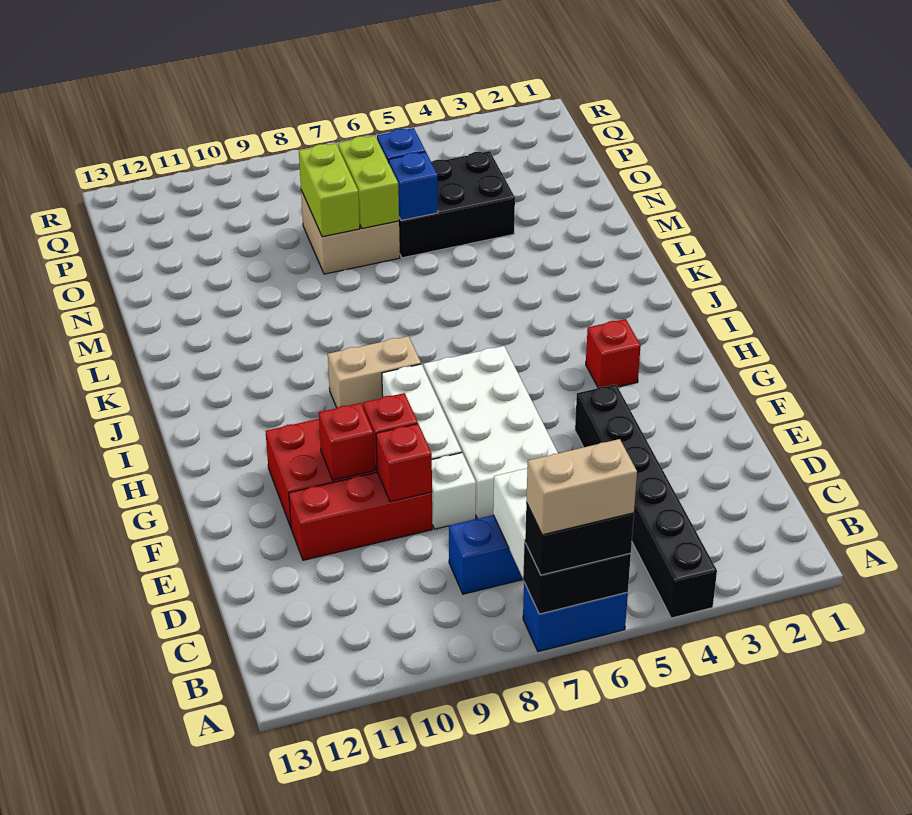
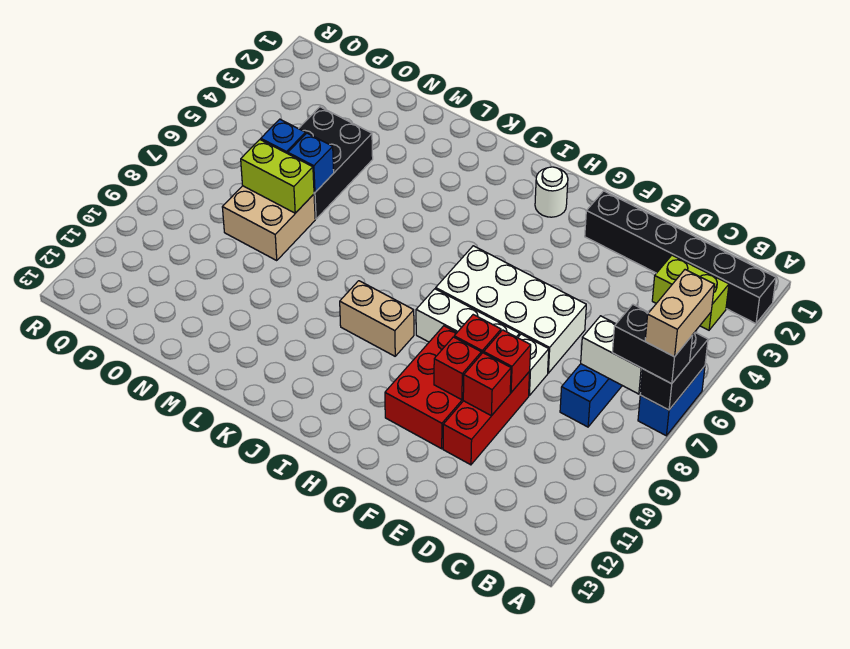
black 1x6 brick [575,384,717,618] -> black 1x6 brick moved to [585,191,776,324]
black 1x2 brick [525,503,634,575] -> black 1x2 brick turned to [612,304,693,384]
none -> white 1x1 round brick [535,167,568,217]
red 1x1 brick [586,319,641,387] -> red 1x1 brick moved to [463,353,511,416]
tan 1x2 brick [328,336,421,408] -> tan 1x2 brick turned to [340,281,414,356]
lime 1x2 brick [299,143,360,237] -> lime 1x2 brick moved to [652,255,729,330]

